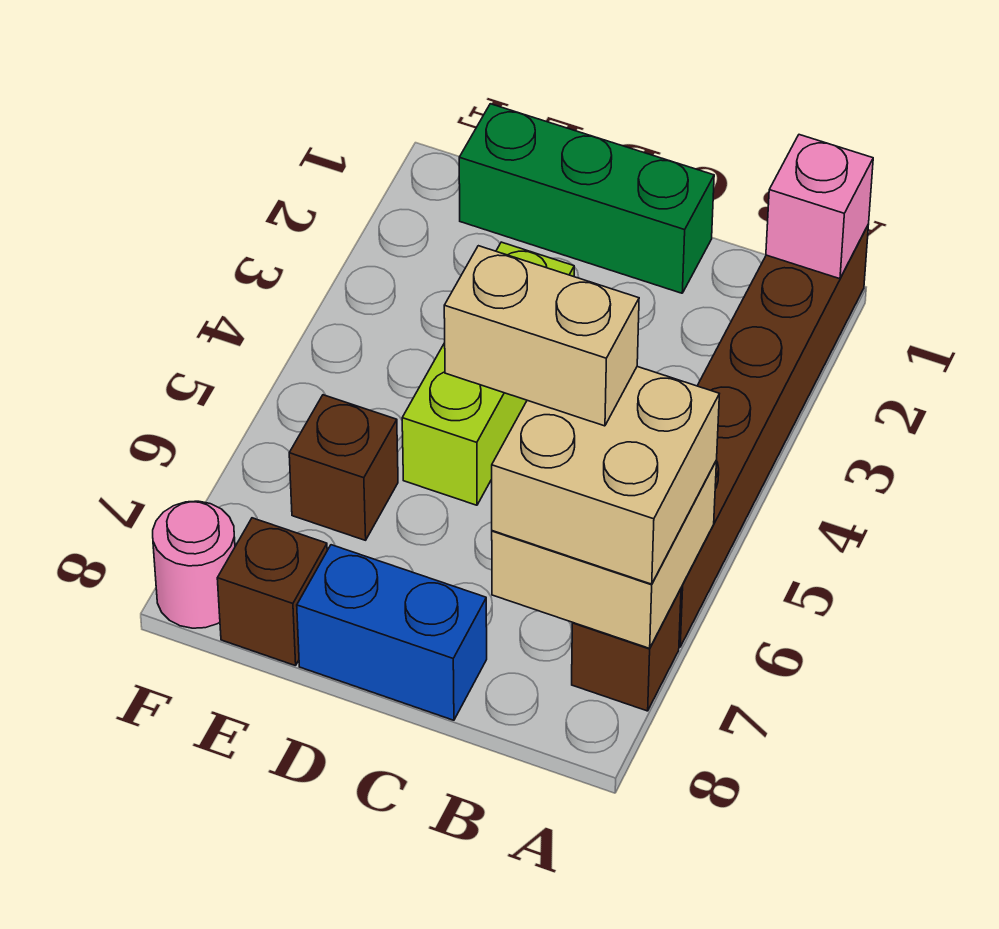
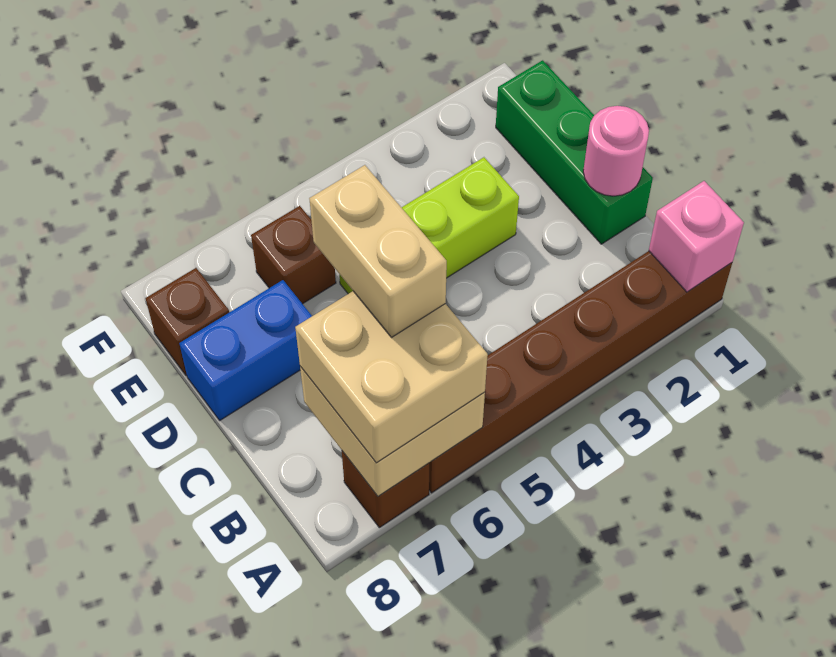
blue 1x2 brick [297,545,487,720] -> blue 1x2 brick turned to [179,280,312,420]
pink 1x1 round brick [153,501,235,628] -> pink 1x1 round brick moved to [583,106,649,196]

